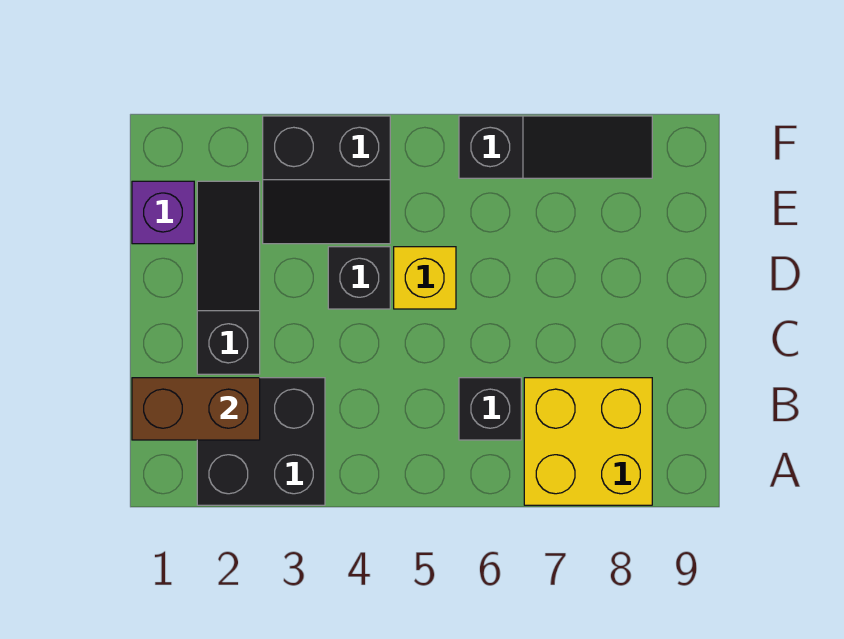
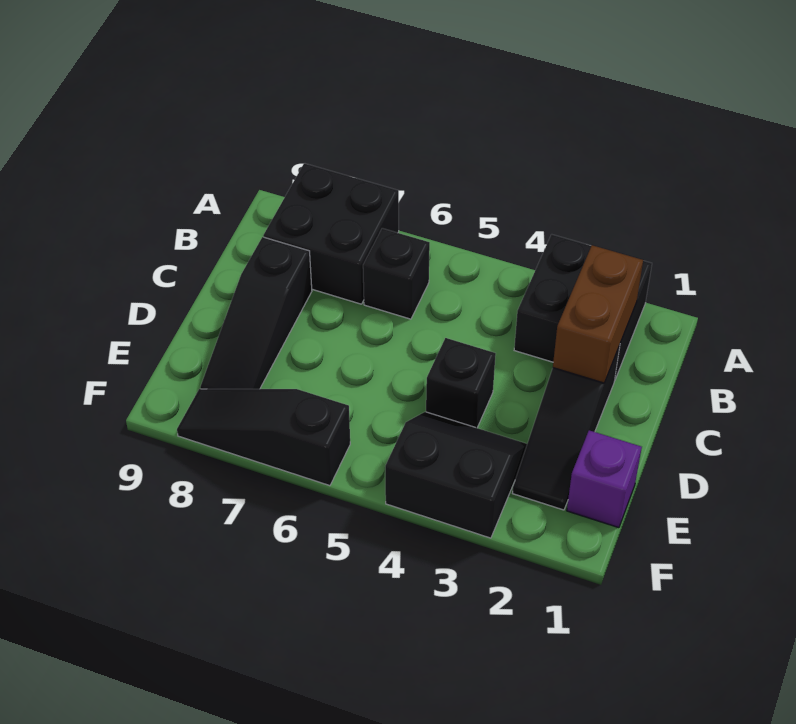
yellow 2x2 brick [524,378,652,505] -> black 2x2 brick [263,163,399,304]
brown 1x2 brick [132,378,260,440] -> brown 1x2 brick turned to [553,245,643,383]
none -> black 1x3 slope [200,237,312,389]
yellow 1x1 brick [394,247,456,309] -> none

